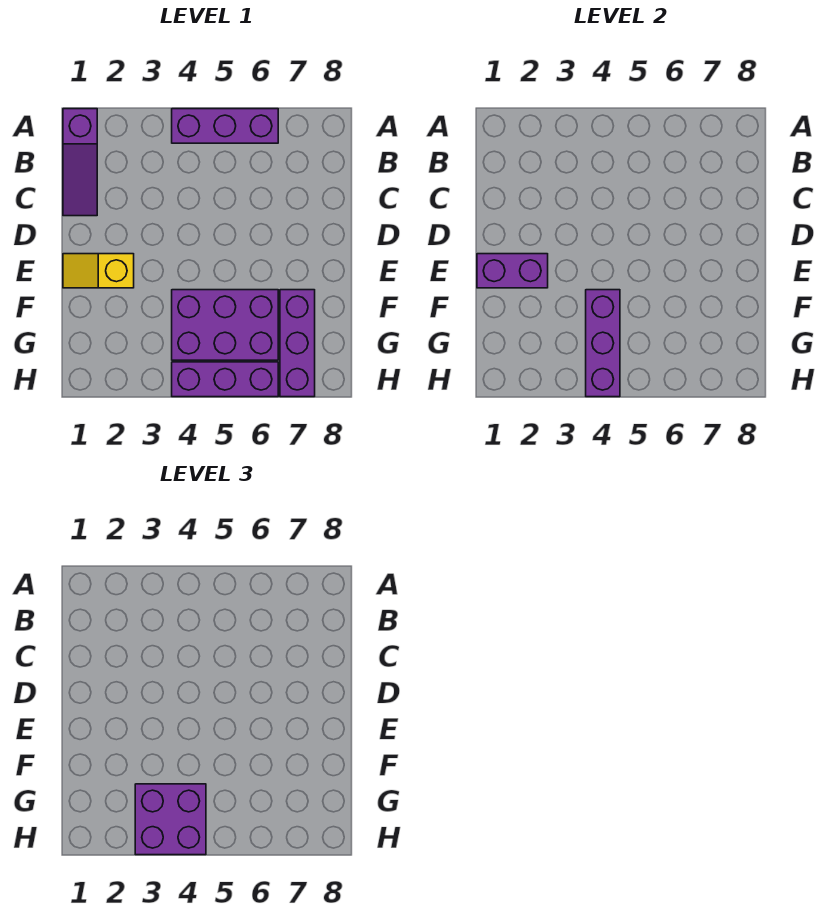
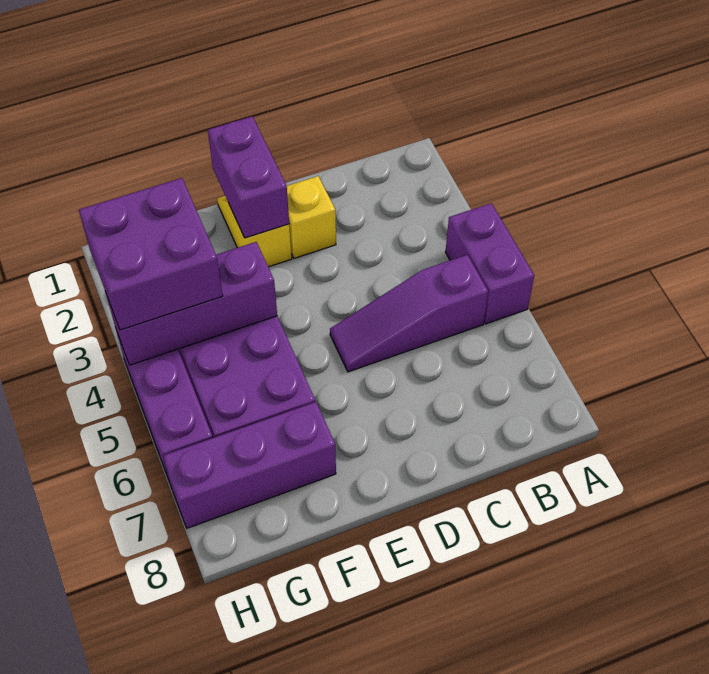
purple 1x3 slope [63,109,97,216] -> purple 1x3 slope moved to [330,255,488,372]
purple 1x3 brick [172,109,278,143] -> purple 1x2 brick [446,203,534,324]
none -> yellow 1x1 brick [287,176,336,258]

